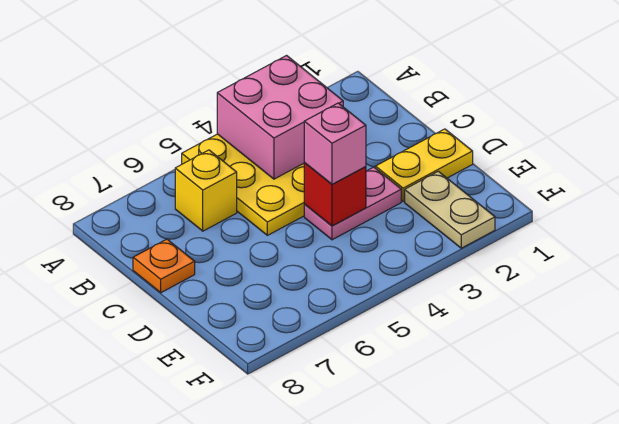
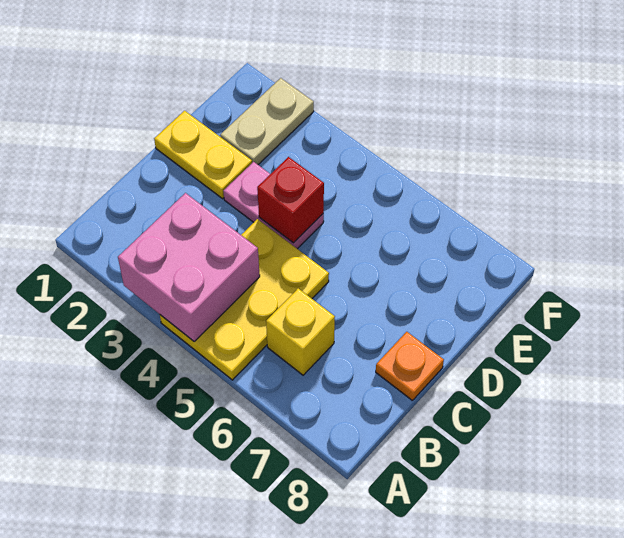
pink 1x1 brick [304,103,366,184] -> none

